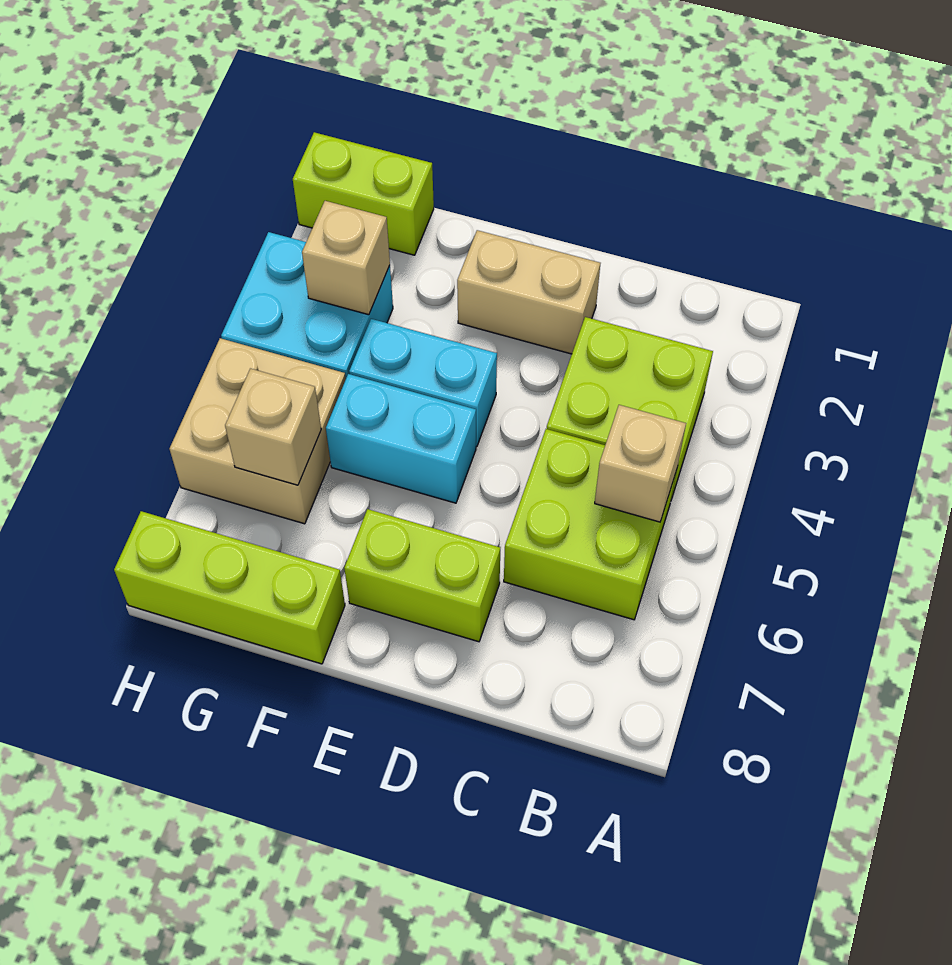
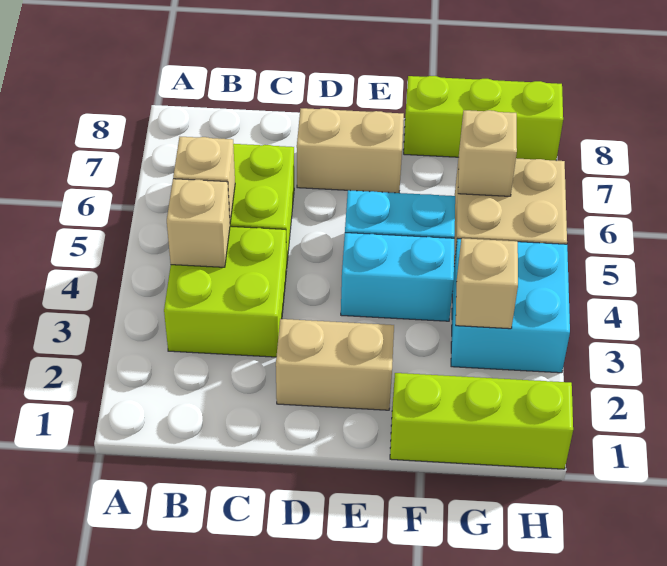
none -> tan 1x1 brick [167,179,230,267]
lime 1x2 brick [344,509,500,642] -> tan 1x2 brick [297,108,404,193]
lime 1x2 brick [293,132,434,255] -> lime 1x3 brick [390,373,573,469]

